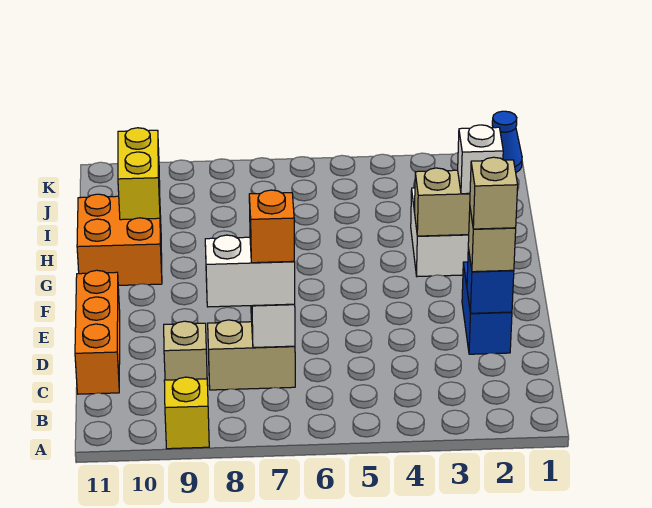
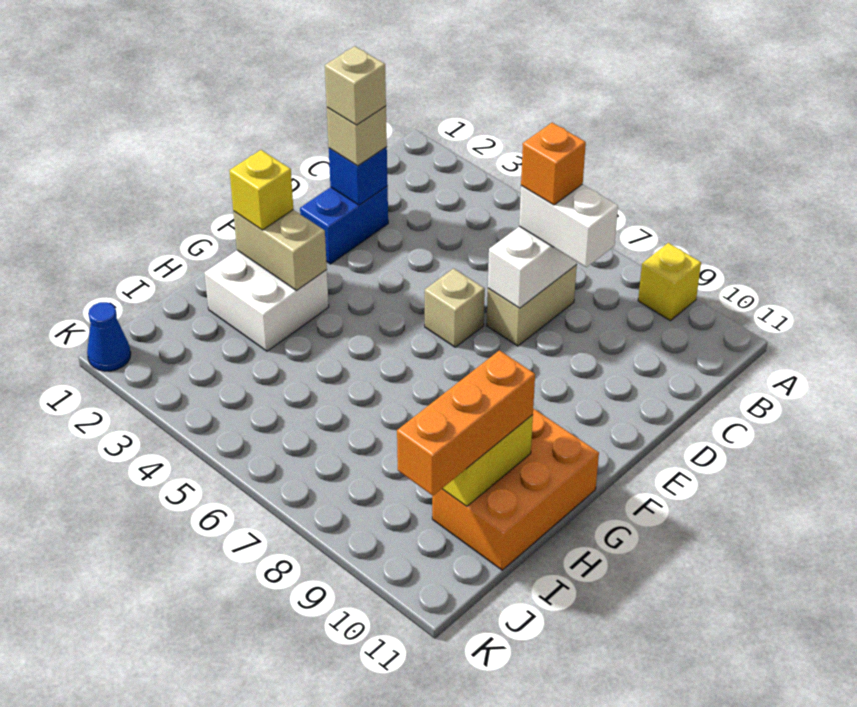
tan 1x2 brick [208,320,295,390] -> tan 1x2 brick turned to [487,265,577,346]
tan 1x1 brick [164,321,207,380] -> tan 1x1 brick moved to [425,269,485,347]
orange 1x3 brick [75,270,120,394] -> orange 1x3 brick moved to [397,350,535,496]
white 1x1 brick [458,125,503,194] -> yellow 1x1 brick [229,150,293,230]
orange 2x2 brick [77,194,162,285] -> orange 2x3 brick [432,408,599,570]

